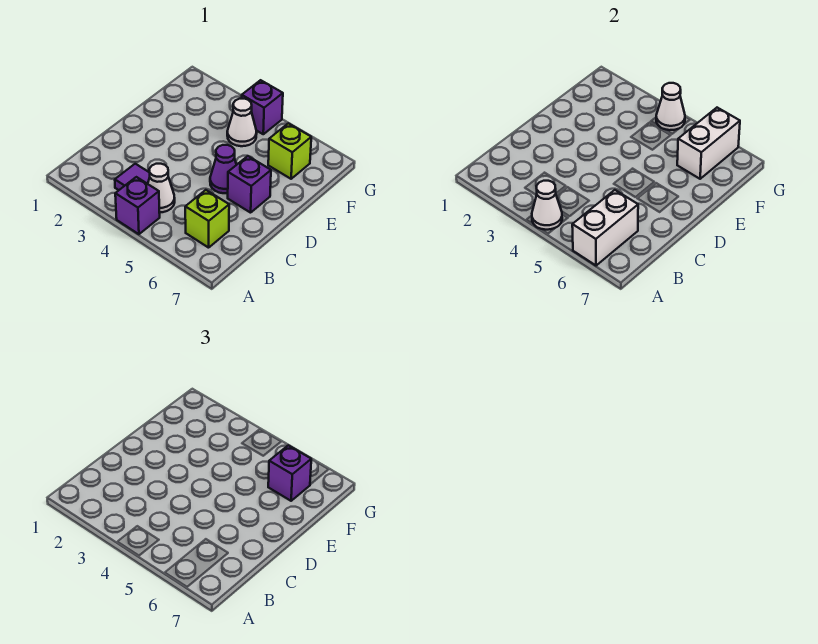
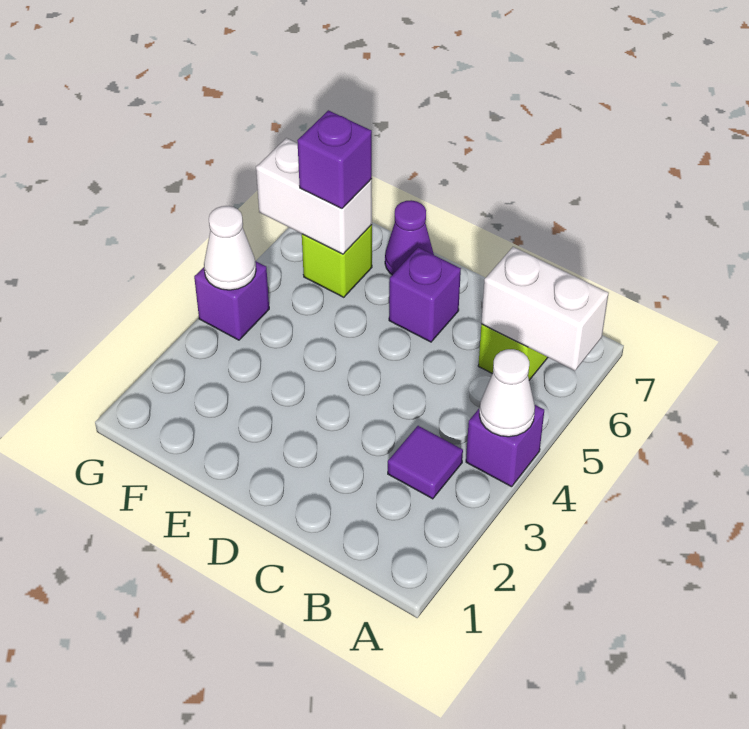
white 1x1 cone [148,164,175,212] -> none
purple 1x1 cone [210,145,236,193] -> purple 1x1 cone moved to [385,200,434,275]
white 1x1 cone [227,99,257,146] -> none

